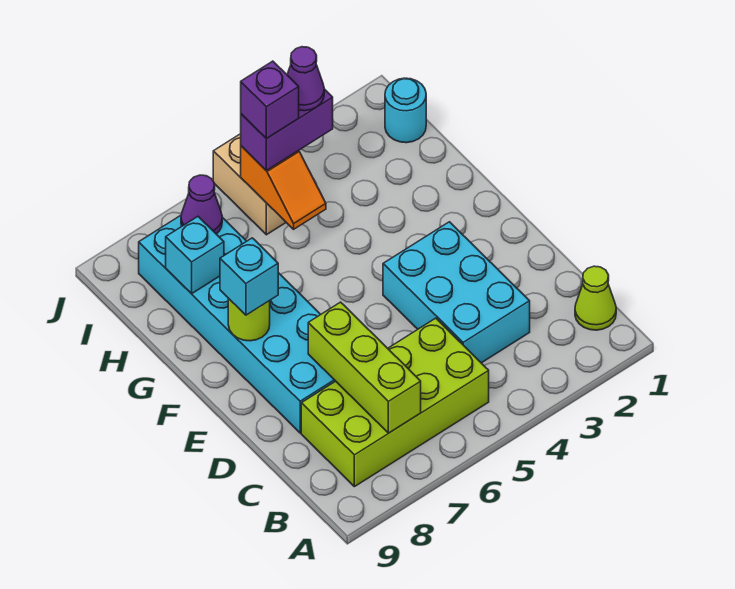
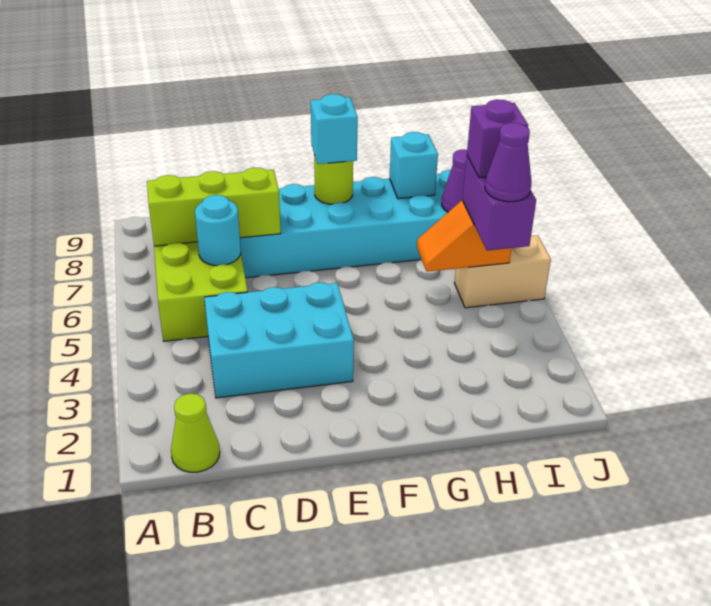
cyan 1x1 round brick [385,78,426,143] -> cyan 1x1 round brick moved to [195,195,241,266]

